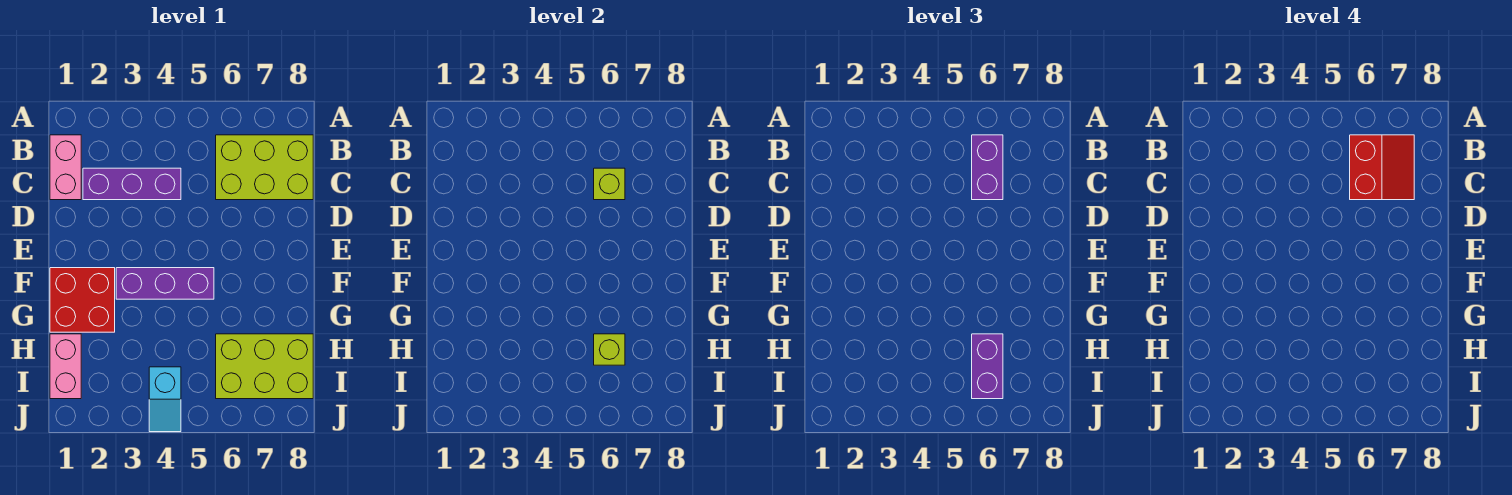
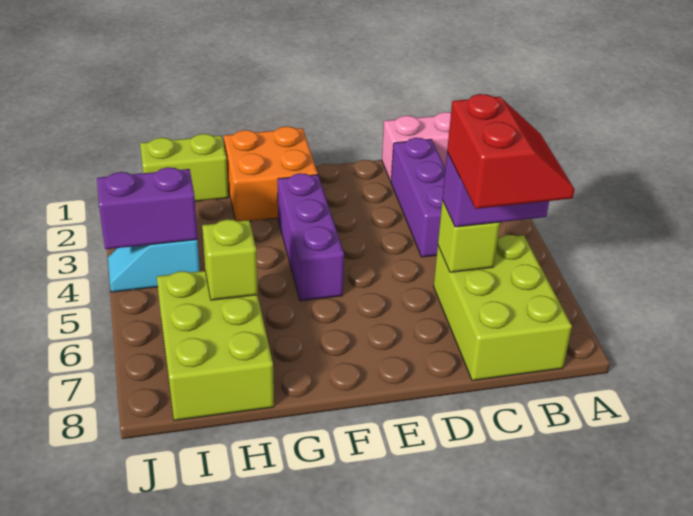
red 2x2 slope [1350,135,1414,200] -> red 2x2 slope turned to [447,94,575,209]
red 2x2 brick [50,268,115,332] -> orange 2x2 brick [224,126,318,221]
pink 1x2 brick [50,334,81,399] -> lime 1x2 brick [140,134,228,201]
purple 1x2 brick [972,334,1003,399] -> purple 1x2 brick moved to [97,167,198,249]

